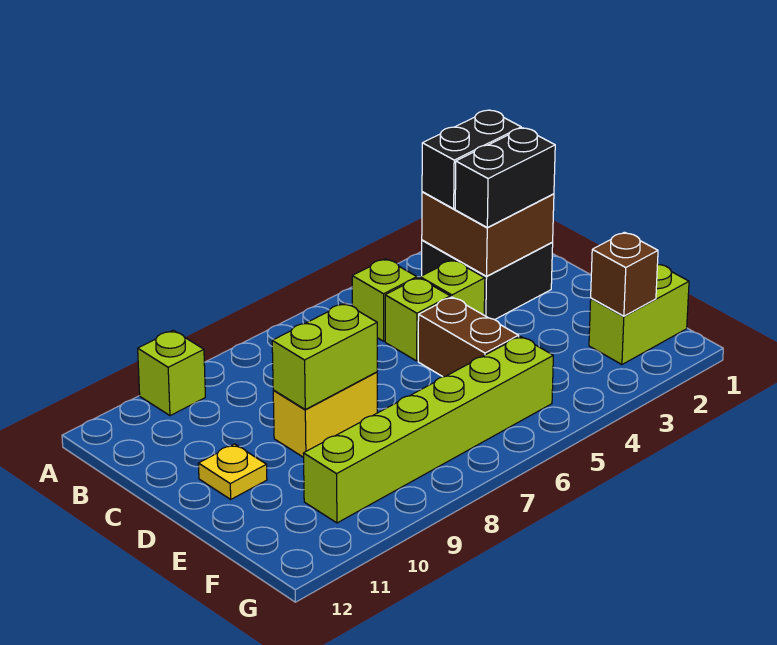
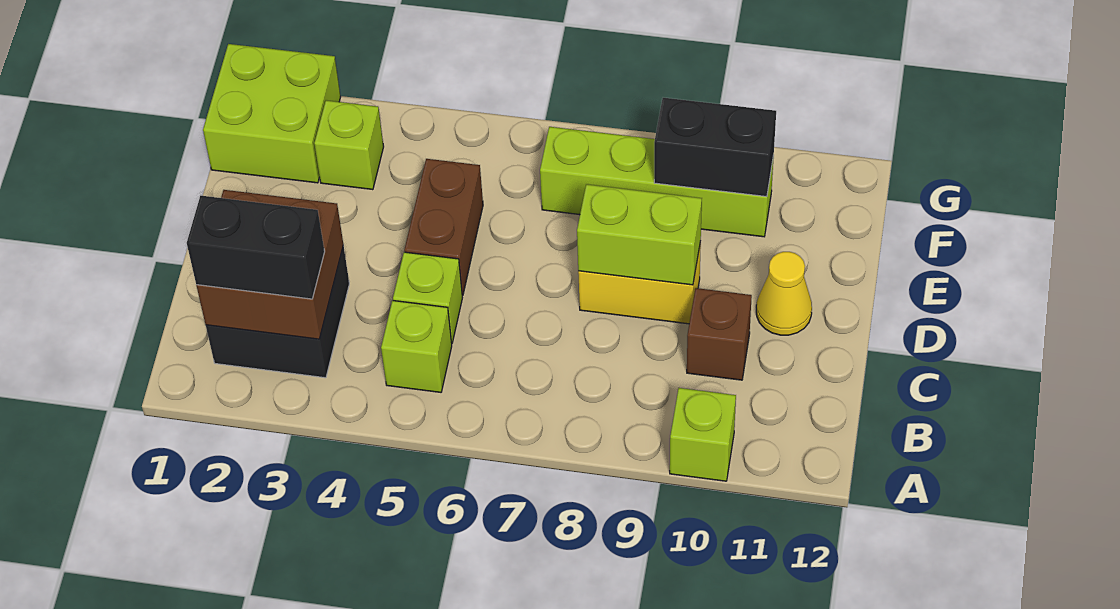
black 1x2 brick [455,128,555,227] -> black 1x2 brick moved to [654,98,776,197]
lime 1x1 brick [420,260,485,315] -> lime 1x1 brick moved to [314,100,384,190]
yellow 1x1 plate [198,444,267,499] -> yellow 1x1 cone [756,252,812,335]
lime 1x2 brick [589,264,689,364] -> lime 2x2 brick [203,44,340,183]
brown 1x1 brick [591,232,658,316] -> brown 1x1 brick moved to [687,288,752,380]
lime 1x6 brick [303,336,553,523] -> lime 1x4 brick [540,127,774,237]

